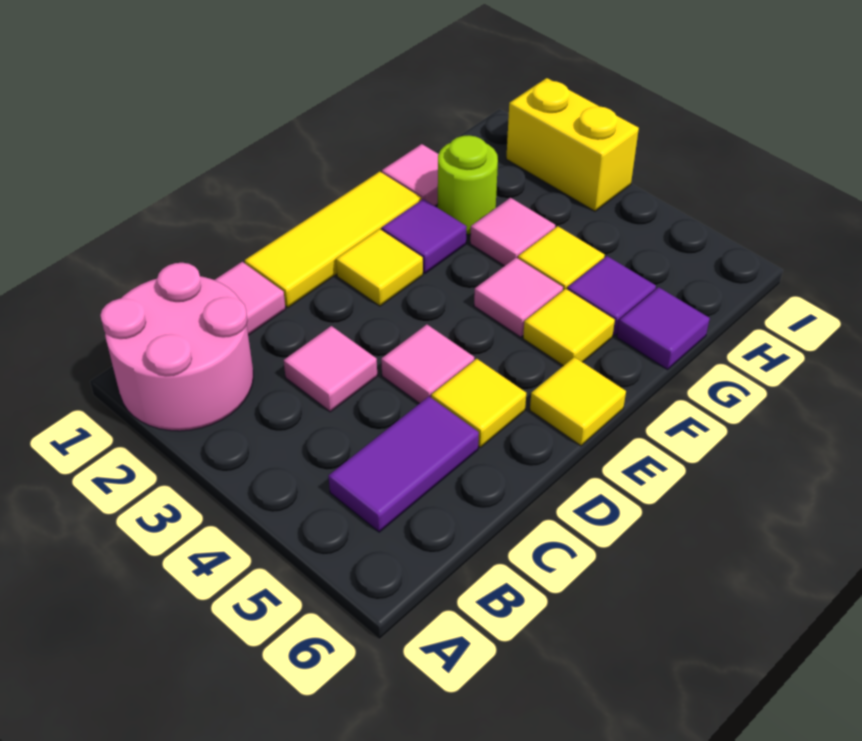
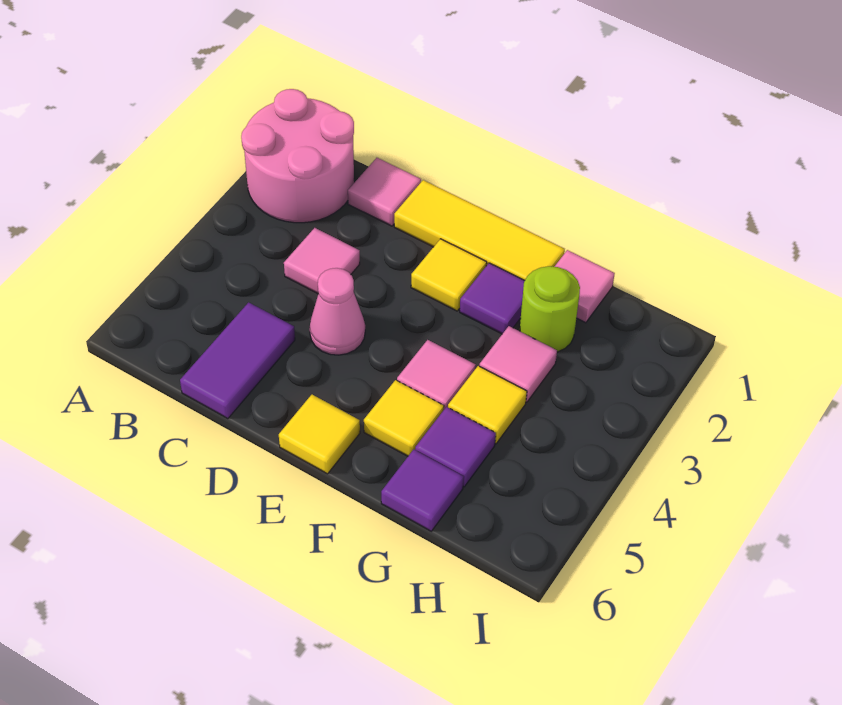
purple 1x2 tile [329,397,479,532] -> purple 1x2 tile turned to [180,302,295,419]
pink 1x1 tile [381,325,474,404] -> pink 1x1 cone [310,268,365,355]
yellow 1x1 tile [431,359,526,448] -> none
yellow 1x2 brick [506,78,639,211] -> none

